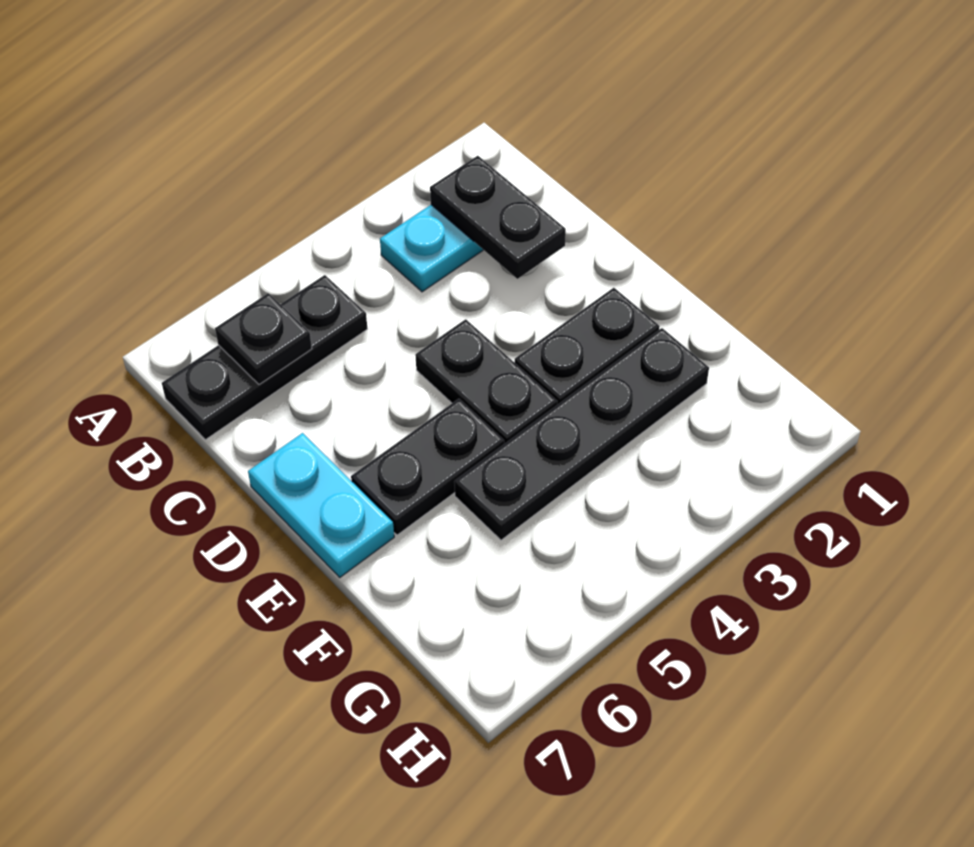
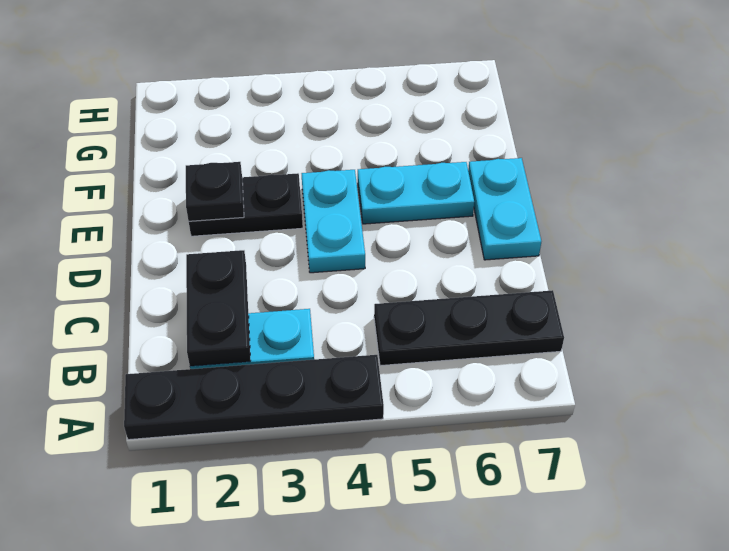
black 1x1 plate [215,293,312,384] -> black 1x1 plate moved to [186,162,244,221]
black 1x2 plate [415,319,558,444] -> cyan 1x2 plate [302,170,365,273]
black 1x2 plate [351,399,504,535] -> cyan 1x2 plate [358,162,474,224]
black 1x4 plate [454,328,709,540] -> black 1x4 plate moved to [124,355,384,440]

